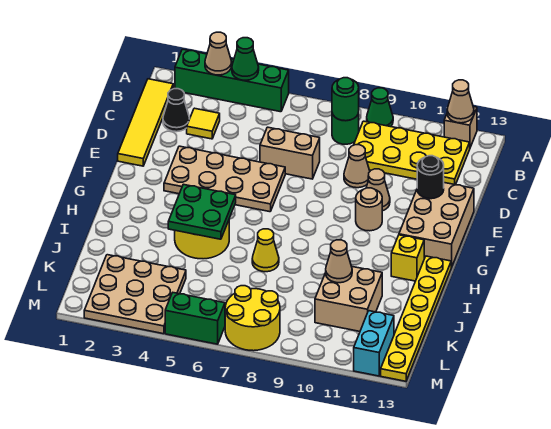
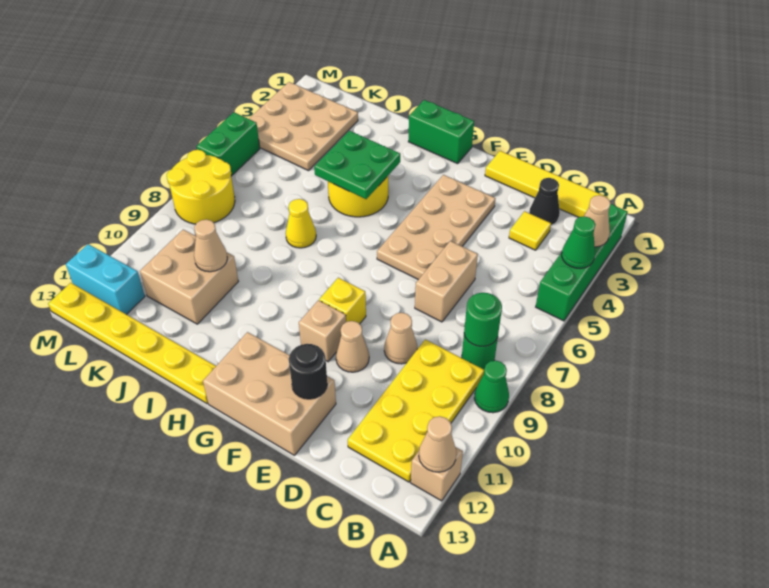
tan 1x1 round brick [356,188,382,231] -> tan 1x1 brick [299,300,346,361]
none -> green 1x2 brick [408,100,474,164]
yellow 1x1 brick [391,235,424,281] -> yellow 1x1 brick moved to [319,278,366,324]

